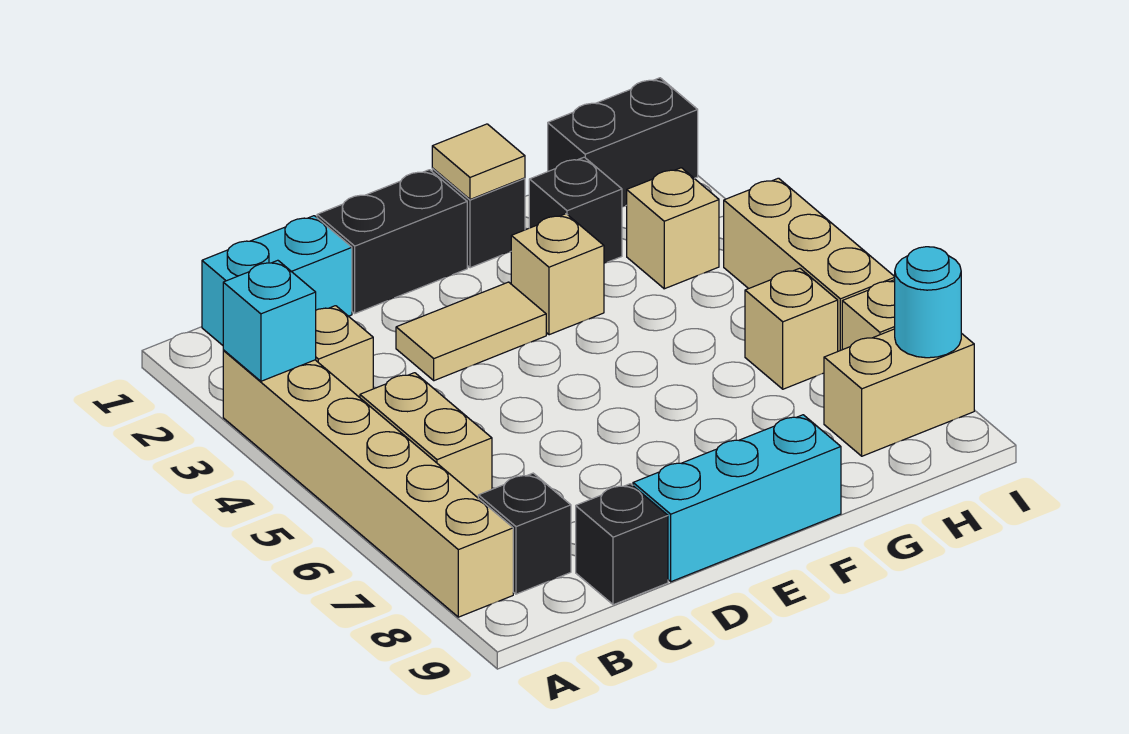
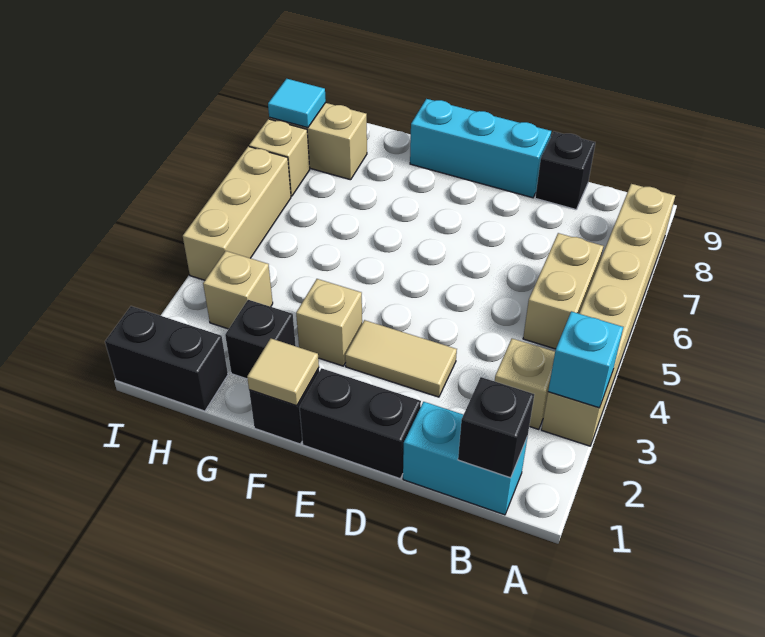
black 1x1 brick [478,473,571,594] -> black 1x1 brick moved to [458,377,534,478]
tan 1x1 brick [745,268,838,389] -> none
cyan 1x1 round brick [895,247,961,358] -> cyan 1x1 tile [268,79,326,128]

